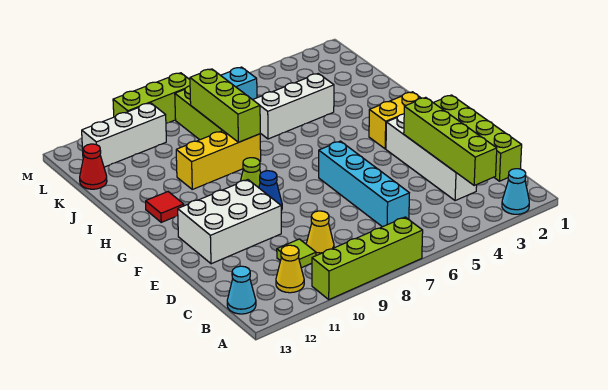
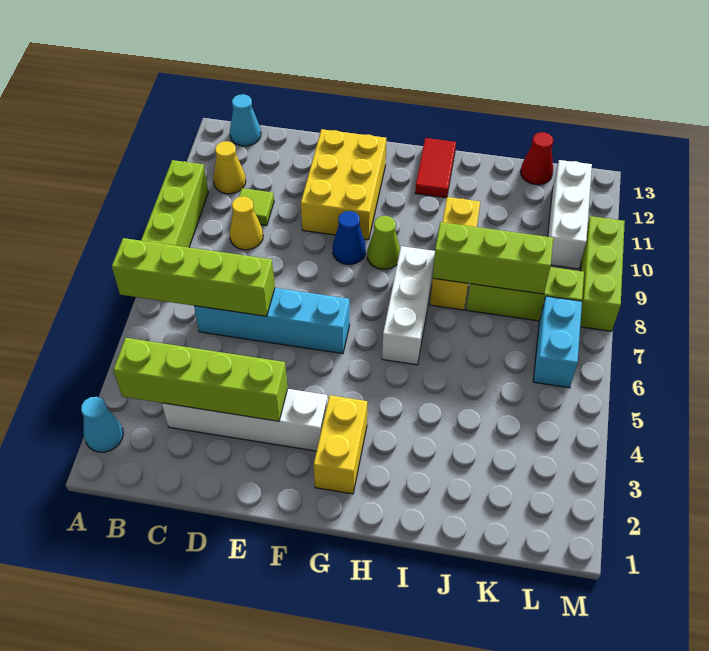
lime 1x4 brick [433,95,522,181] -> lime 1x4 brick moved to [112,238,275,316]
white 2x3 brick [178,180,281,264] -> yellow 2x3 brick [301,129,386,240]
red 1x1 tile [146,192,184,222] -> red 1x2 tile [415,138,456,198]
white 1x3 brick [253,74,334,139] -> white 1x3 brick moved to [382,246,435,365]

